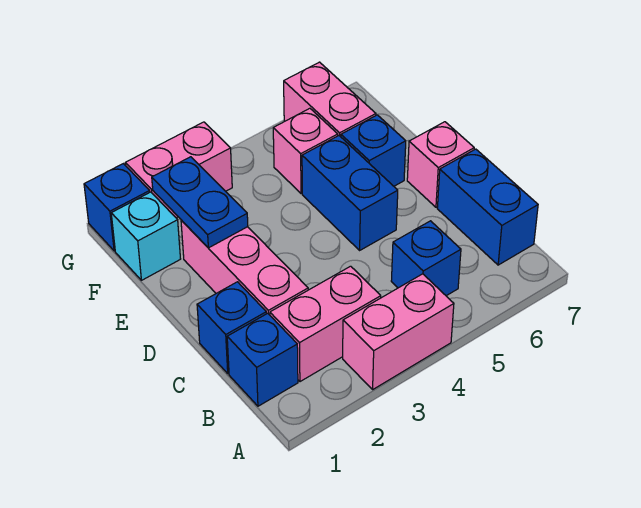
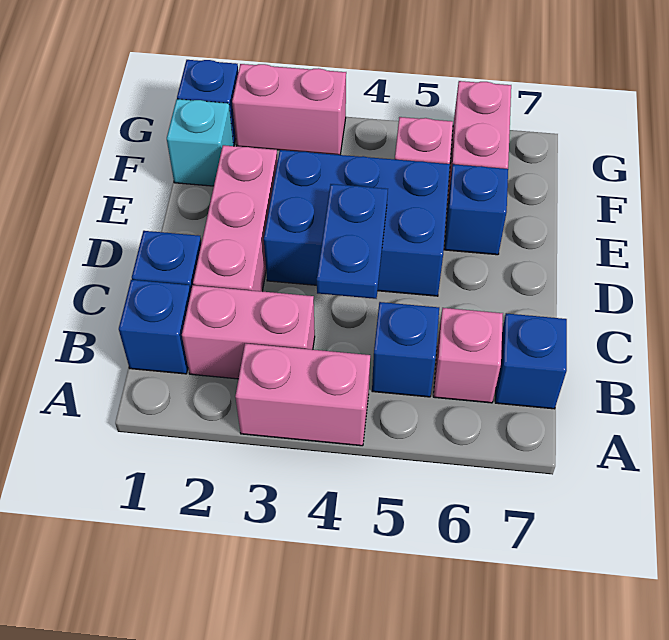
blue 1x2 brick [437,149,538,265] -> blue 1x1 brick [495,313,567,409]
blue 1x2 brick [302,136,398,250] -> blue 2x3 brick [264,150,450,296]
pink 1x1 brick [407,122,474,207] -> pink 1x1 brick moved to [433,308,503,403]
blue 1x2 plate [152,157,248,248] -> blue 1x2 plate moved to [317,184,388,299]

